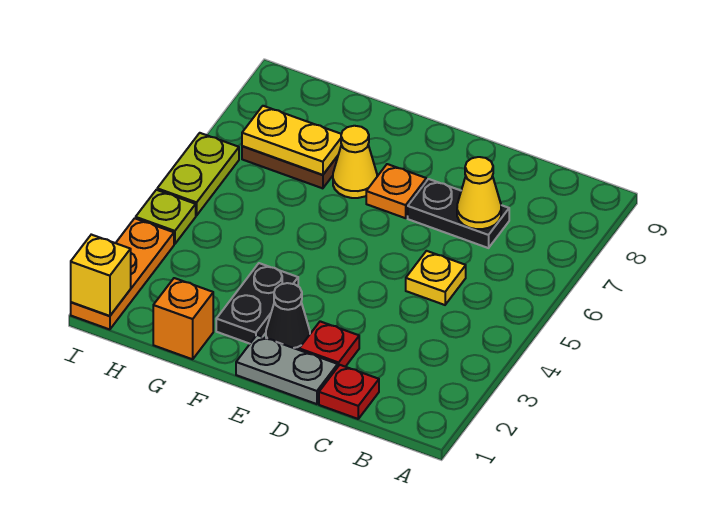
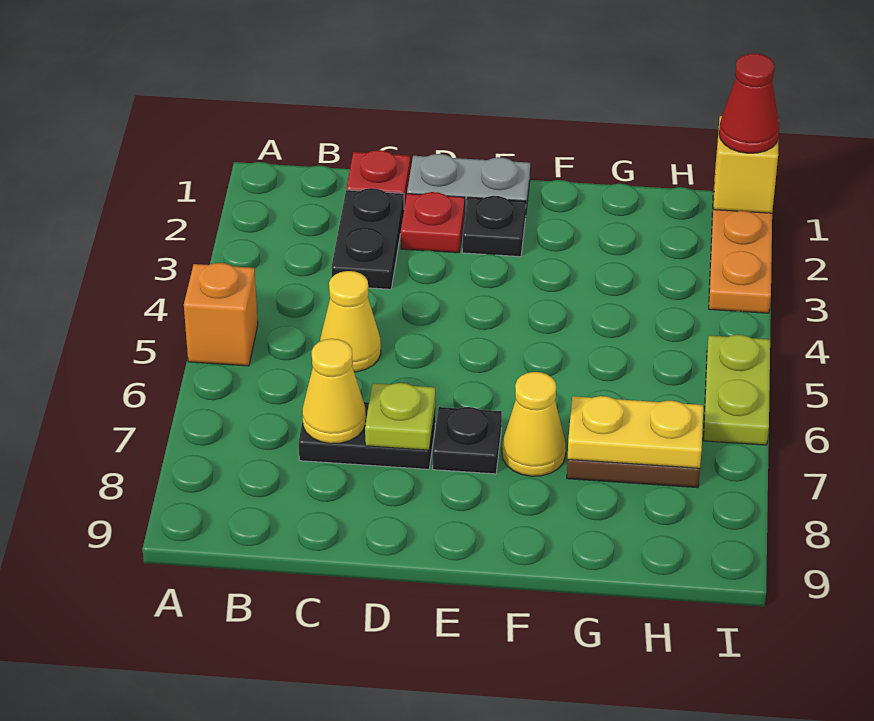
yellow 1x1 plate [406,251,466,305] -> yellow 1x1 cone [320,271,381,372]
black 1x1 cone [266,283,310,350] -> black 1x1 plate [462,196,526,257]
orange 1x1 plate [366,164,426,218] -> black 1x1 plate [433,407,502,474]
black 1x2 plate [216,263,298,344] -> black 1x2 plate moved to [331,188,404,289]
orange 1x1 brick [153,278,213,359] -> orange 1x1 brick moved to [184,263,258,366]
none -> red 1x1 cone [719,53,779,153]
lime 1x1 plate [136,190,196,244] -> lime 1x1 plate moved to [365,383,435,450]

